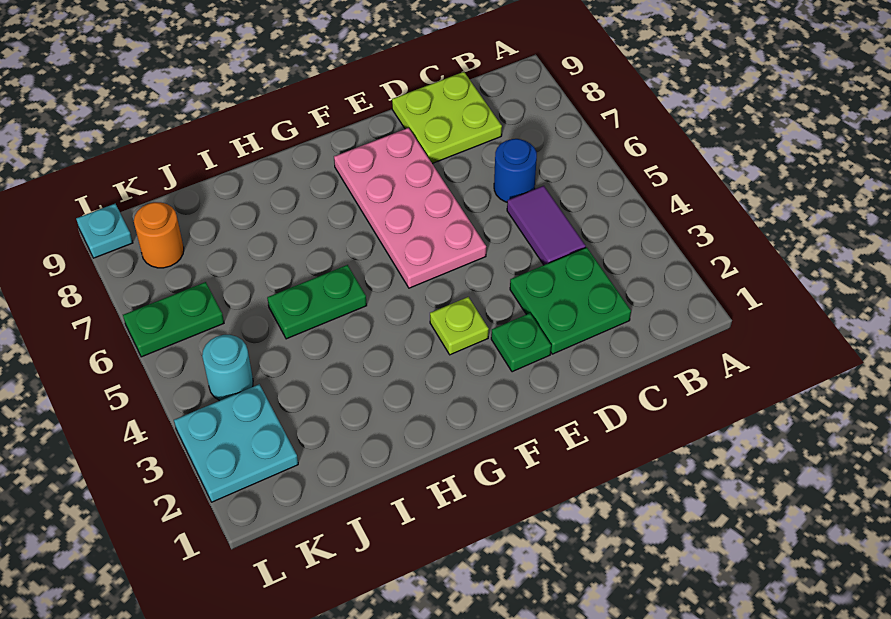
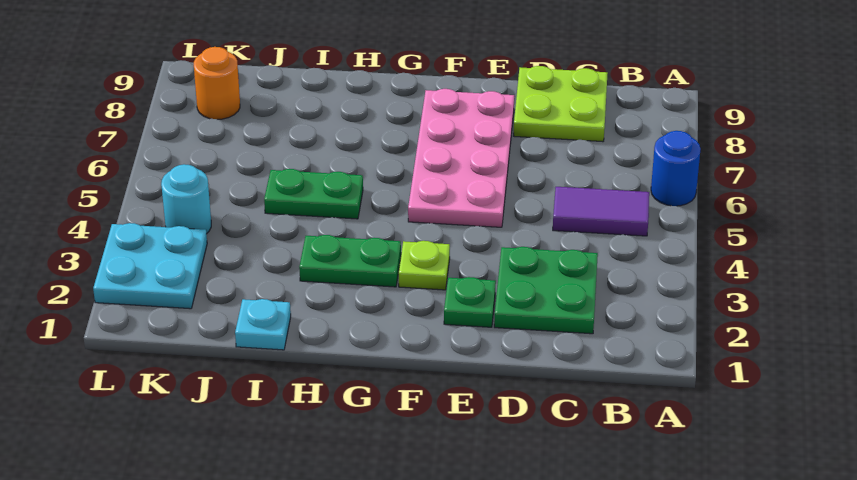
purple 1x2 tile [507,186,586,265] -> purple 1x2 tile turned to [553,187,649,236]
blue 1x1 round brick [494,139,537,202] -> blue 1x1 round brick moved to [651,131,700,206]
green 1x2 plate [123,282,224,357] -> green 1x2 plate moved to [299,235,401,287]
cyan 1x1 plate [76,204,133,258] -> cyan 1x1 plate moved to [235,299,291,350]

